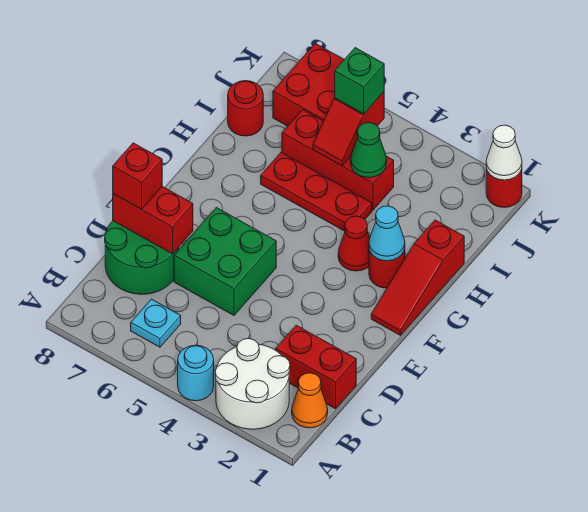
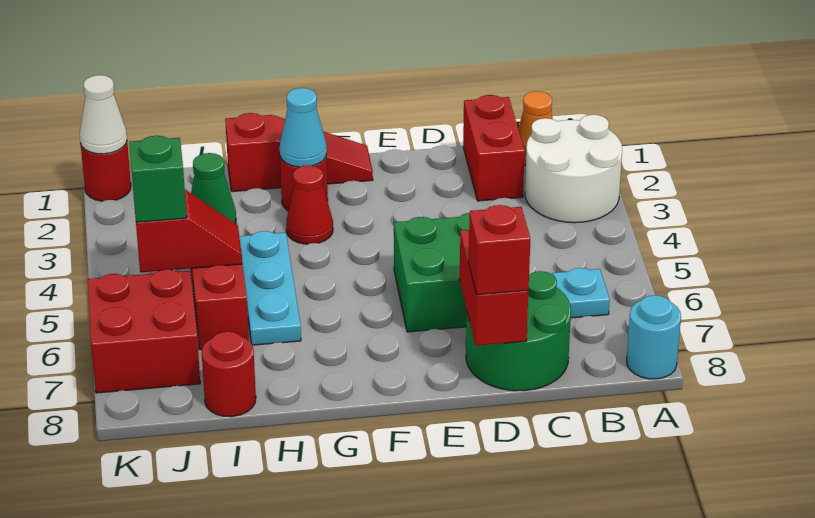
cyan 1x1 round brick [178,345,214,401] -> cyan 1x1 round brick moved to [627,295,681,379]
red 1x3 plate [261,152,372,231] -> cyan 1x3 plate [239,231,301,345]

